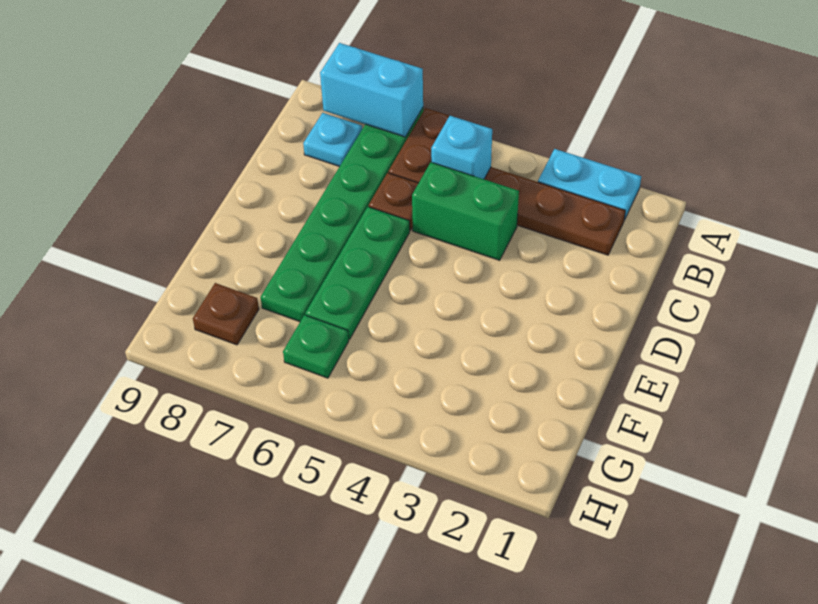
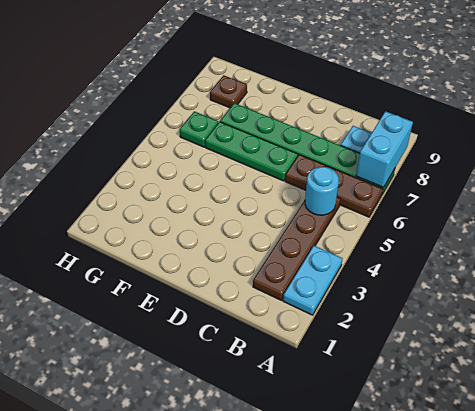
cyan 1x1 brick [431,116,492,179] -> cyan 1x1 round brick [305,167,339,215]
green 1x2 brick [412,162,519,260] -> none

